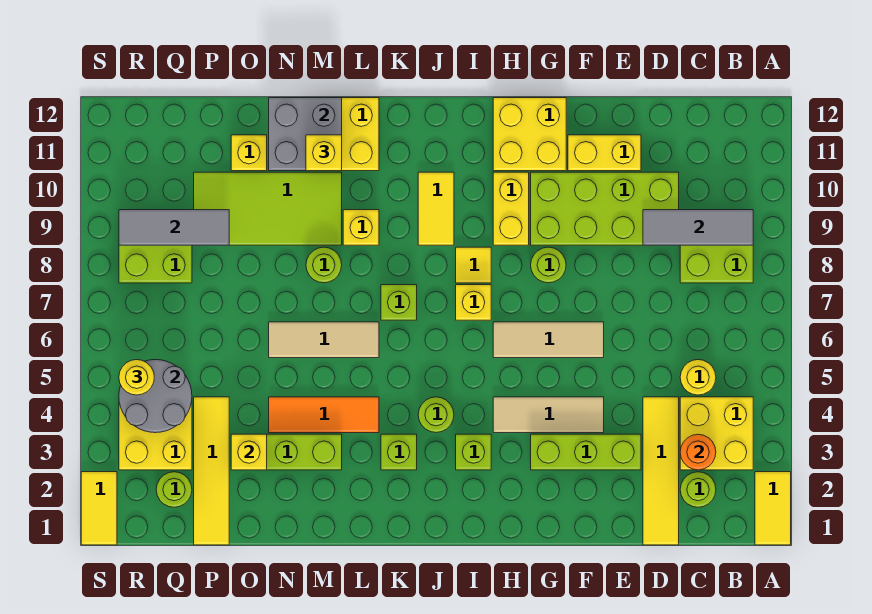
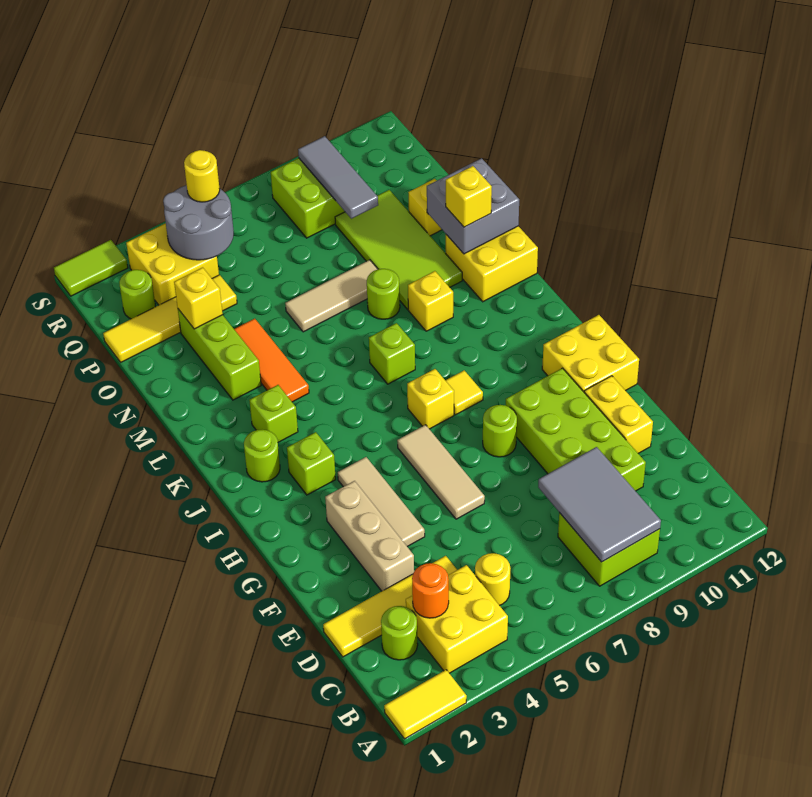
grey 1x3 tile [643,210,753,245] -> grey 2x3 tile [538,447,661,562]
lime 1x3 brick [531,434,641,470] -> tan 1x3 brick [325,481,414,591]
yellow 1x2 brick [493,172,529,245] -> none
lime 1x1 round brick [418,397,454,433] -> lime 1x1 round brick moved to [244,430,280,482]
yellow 1x2 tile [418,172,454,245] -> none
tan 1x3 tile [269,322,379,358] -> tan 1x3 tile turned to [285,260,378,332]
yellow 1x2 tile [81,472,117,545] -> lime 1x2 tile [54,240,128,296]

